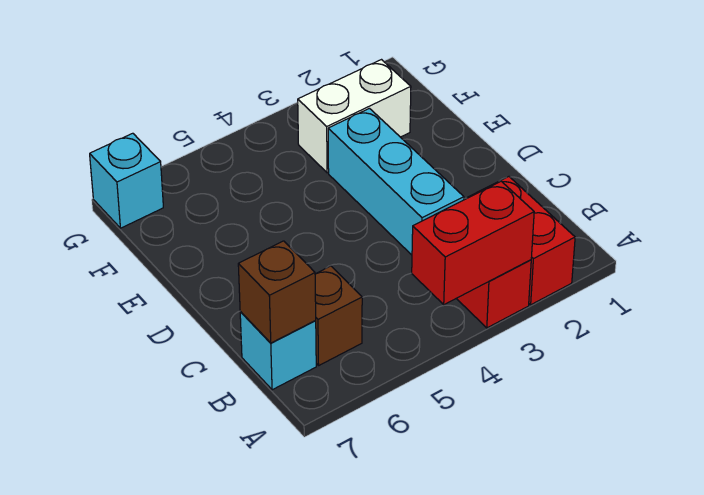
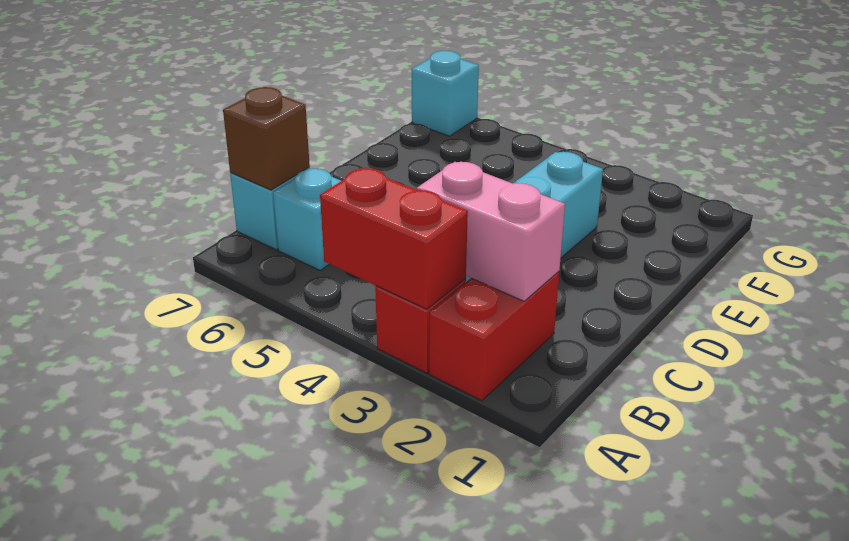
none -> pink 1x2 brick [417,162,565,301]
brown 1x1 brick [315,266,362,365] -> cyan 1x1 brick [273,169,341,270]
white 1x2 brick [298,60,411,173] -> none

